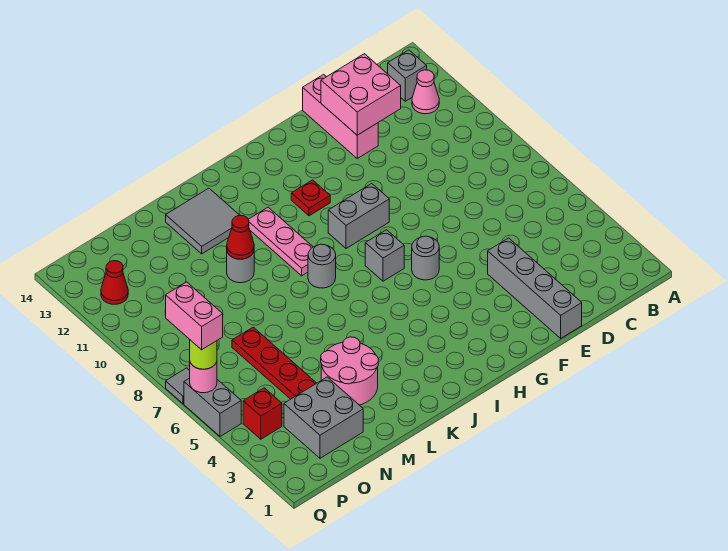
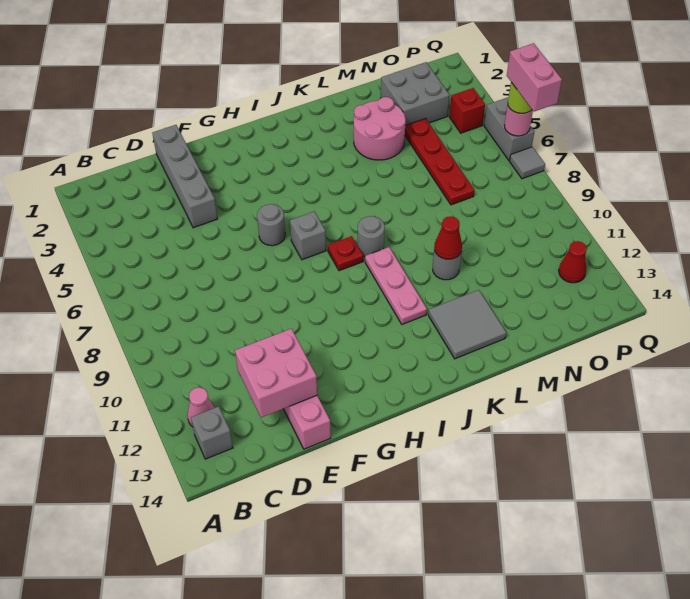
grey 1x2 brick [328,184,389,248] -> none
red 1x1 plate [291,180,330,216] -> red 1x1 plate moved to [328,236,363,271]

